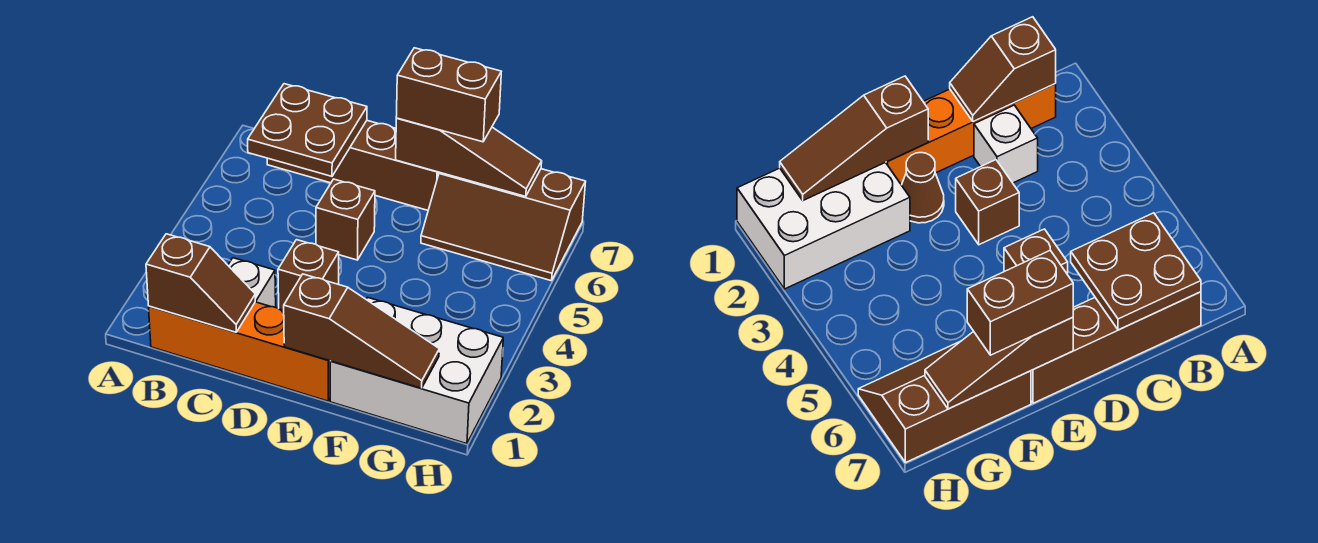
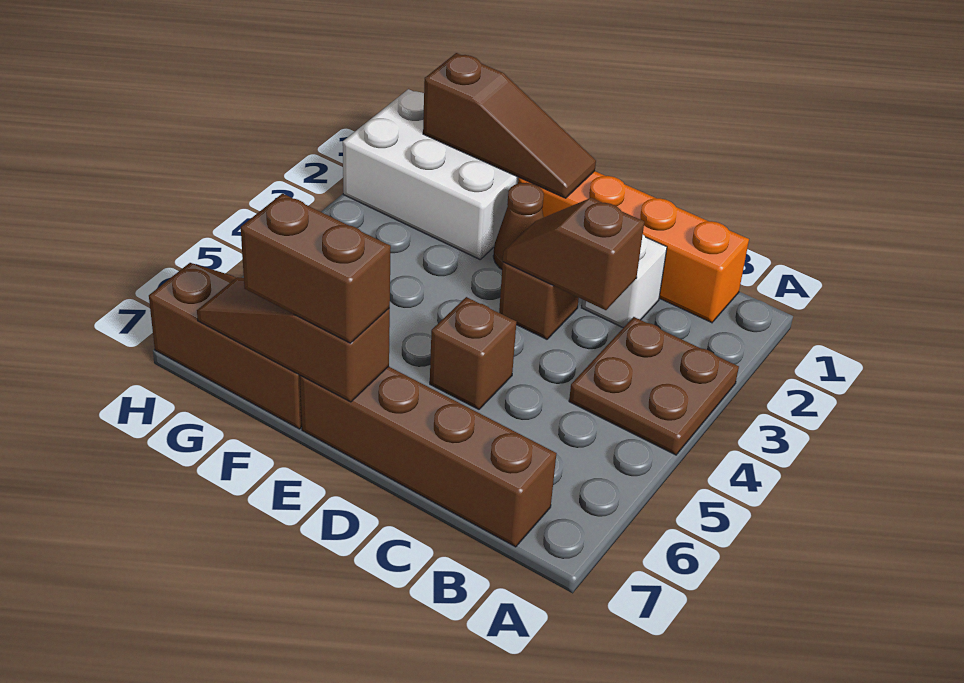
brown 1x2 slope [146,234,255,332] -> brown 1x2 slope moved to [503,198,644,310]
brown 2x2 plate [248,84,367,176] -> brown 2x2 plate moved to [569,317,739,455]
brown 1x3 slope [284,274,439,388] -> brown 1x3 slope turned to [423,53,596,198]

